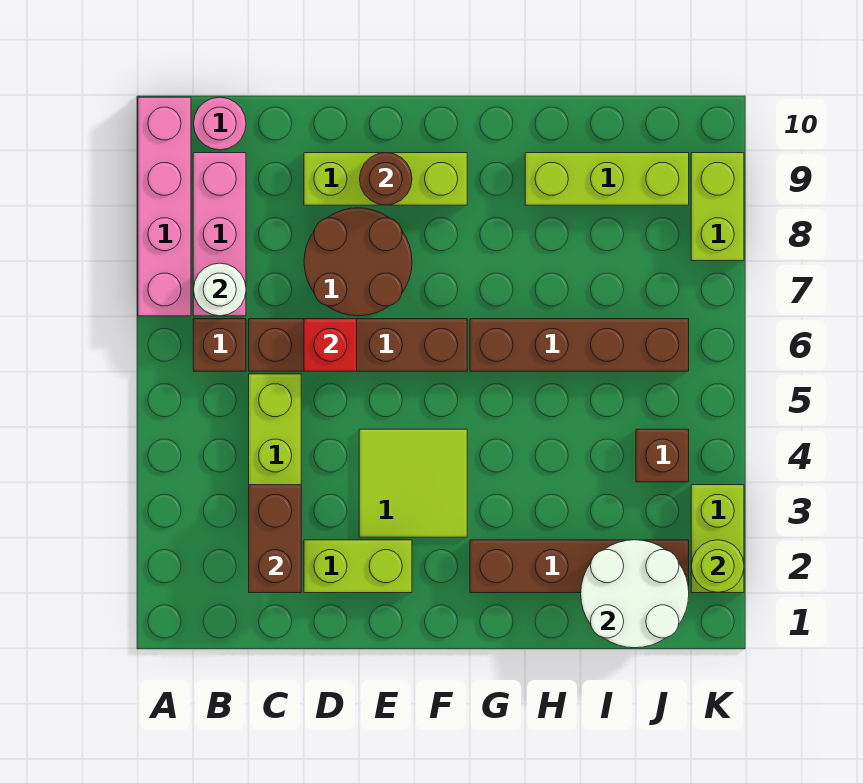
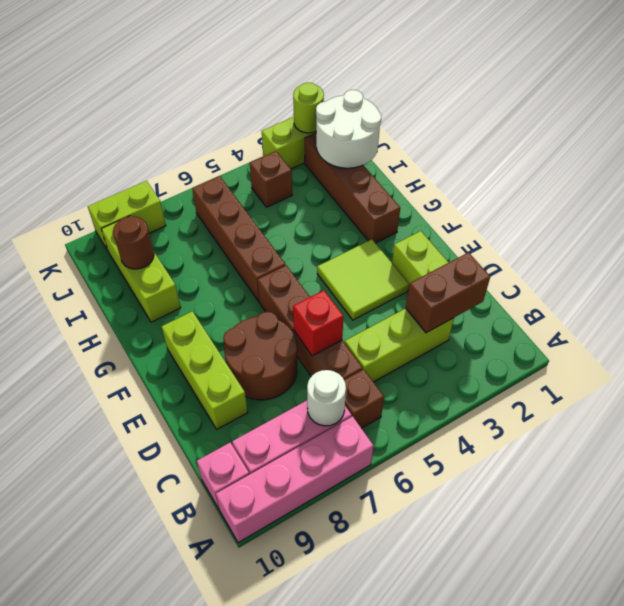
pink 1x1 round brick [194,97,246,150] -> pink 1x1 brick [197,443,249,509]
brown 1x1 round brick [360,153,412,205] -> brown 1x1 round brick moved to [113,216,154,269]

